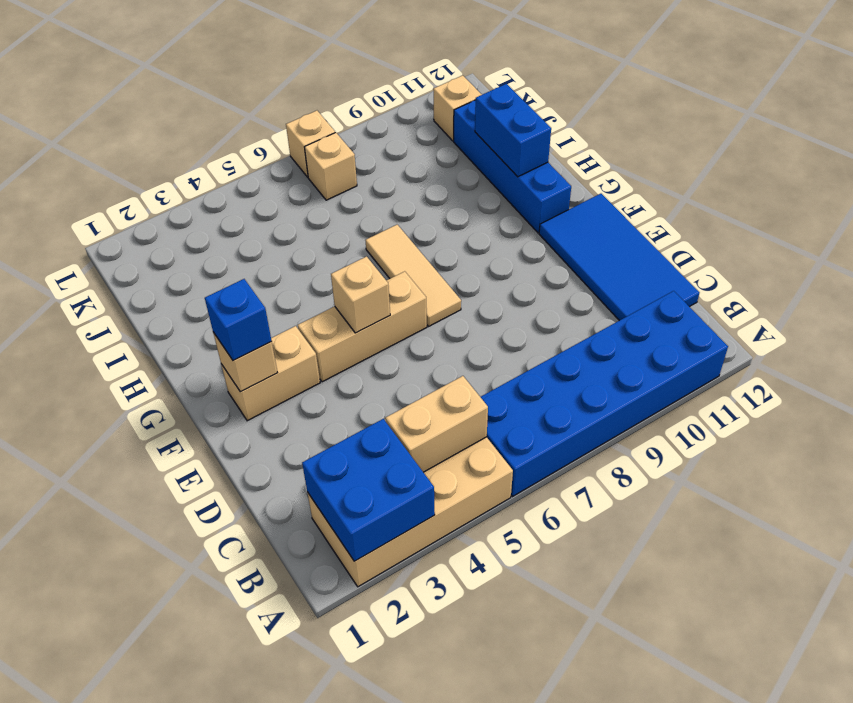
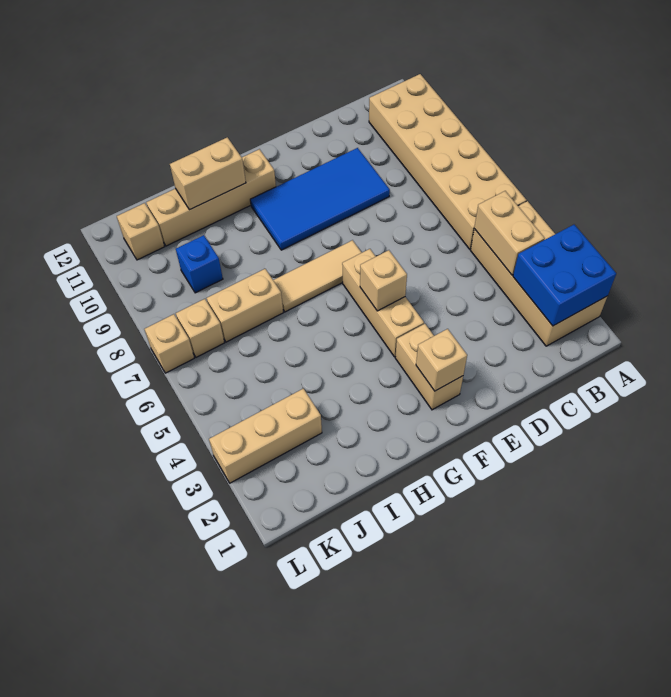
blue 2x6 brick [481,291,728,496] -> tan 2x6 brick [369,74,526,249]
blue 2x4 tile [539,194,699,321] -> blue 2x4 tile moved to [250,148,390,250]
blue 1x1 brick [205,279,271,361] -> blue 1x1 brick moved to [176,235,223,293]
blue 1x4 brick [454,100,571,233] -> tan 1x4 brick [146,149,276,246]
blue 1x2 brick [475,84,551,177] -> tan 1x2 brick [170,137,246,210]
none -> tan 1x2 brick [207,269,283,342]
none -> tan 1x3 brick [209,389,322,483]

